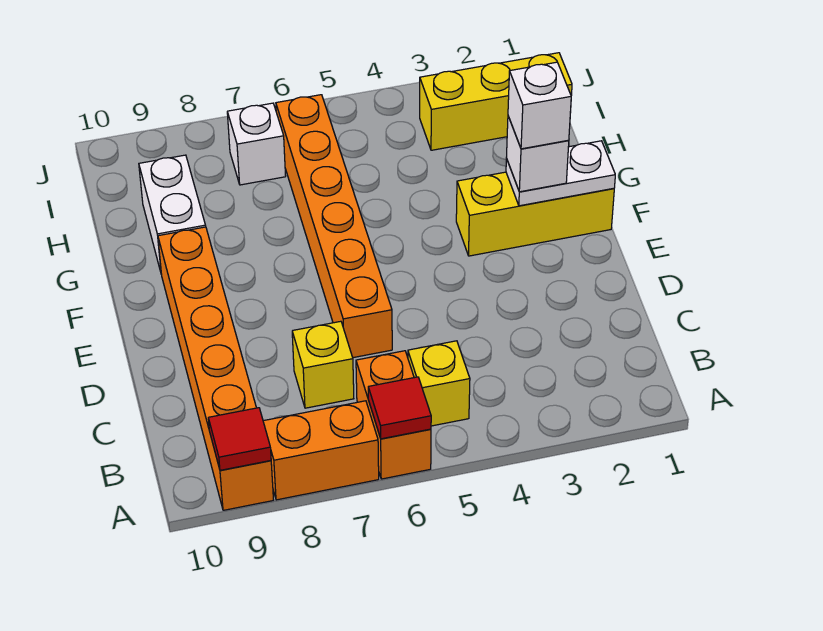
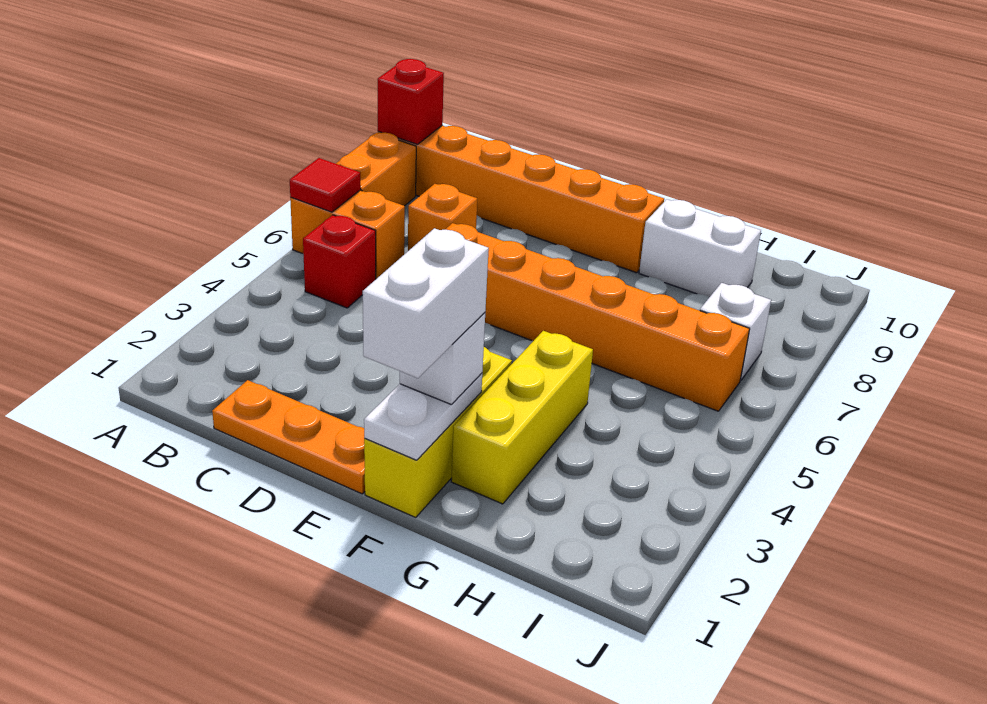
red 1x1 tile [208,408,271,470] -> red 1x1 brick [378,59,444,144]
yellow 1x1 brick [408,341,470,426] -> red 1x1 brick [303,215,376,308]
none -> orange 1x3 plate [212,380,365,494]
yellow 1x1 brick [292,321,354,408] -> orange 1x1 brick [408,184,477,251]
white 1x1 brick [508,62,571,149] -> white 1x2 brick [363,228,489,378]
yellow 1x3 brick [420,53,572,150] -> yellow 1x3 brick moved to [451,331,593,504]

